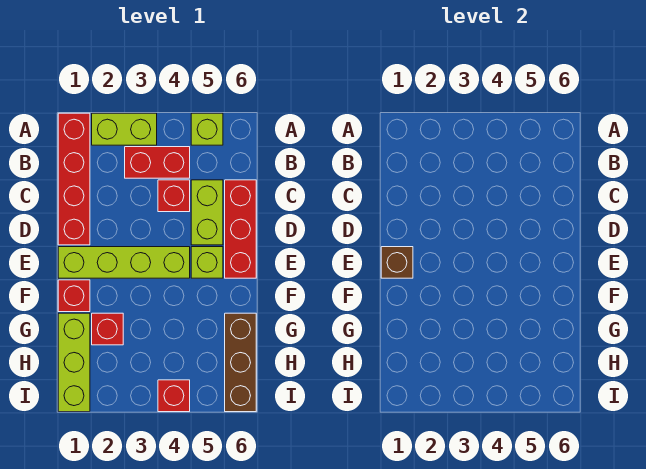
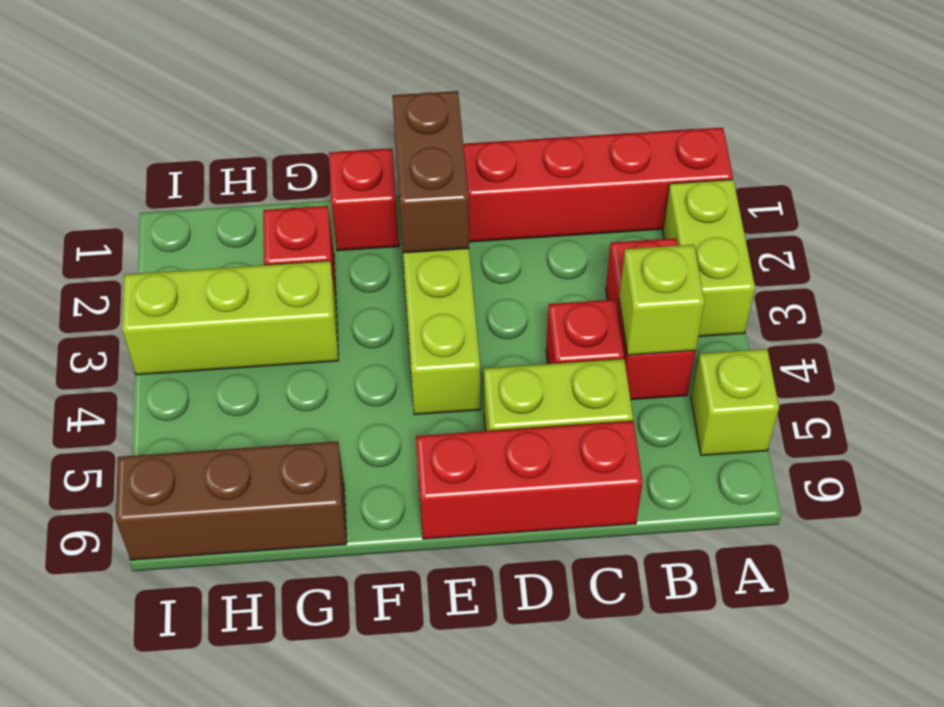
brown 1x1 brick [381,247,413,278] -> brown 1x2 brick [392,91,469,253]
lime 1x1 brick [191,247,223,278] -> lime 1x1 brick moved to [619,245,705,355]
lime 1x3 brick [58,313,90,412] -> lime 1x3 brick moved to [122,261,339,375]
red 1x1 brick [158,380,190,412] -> none

